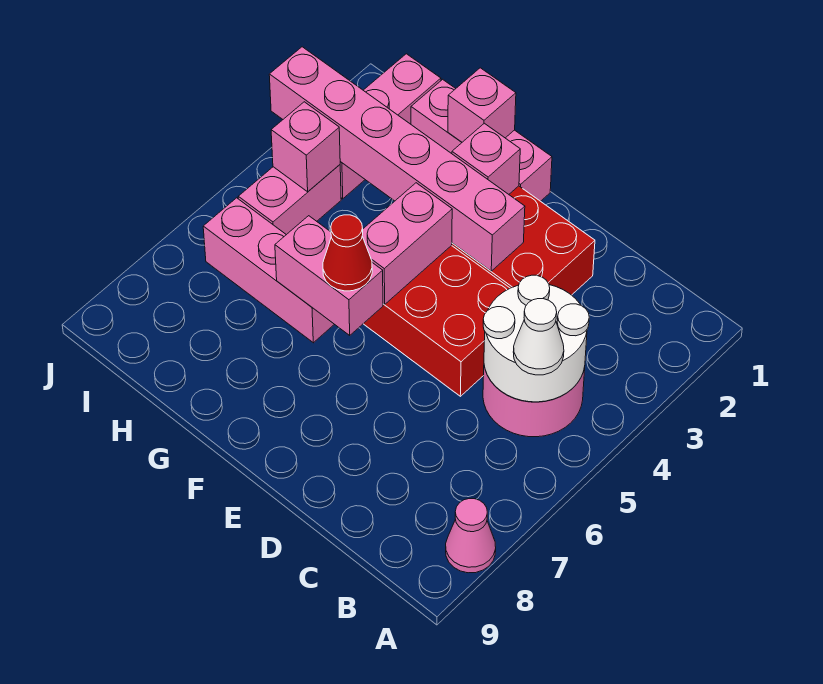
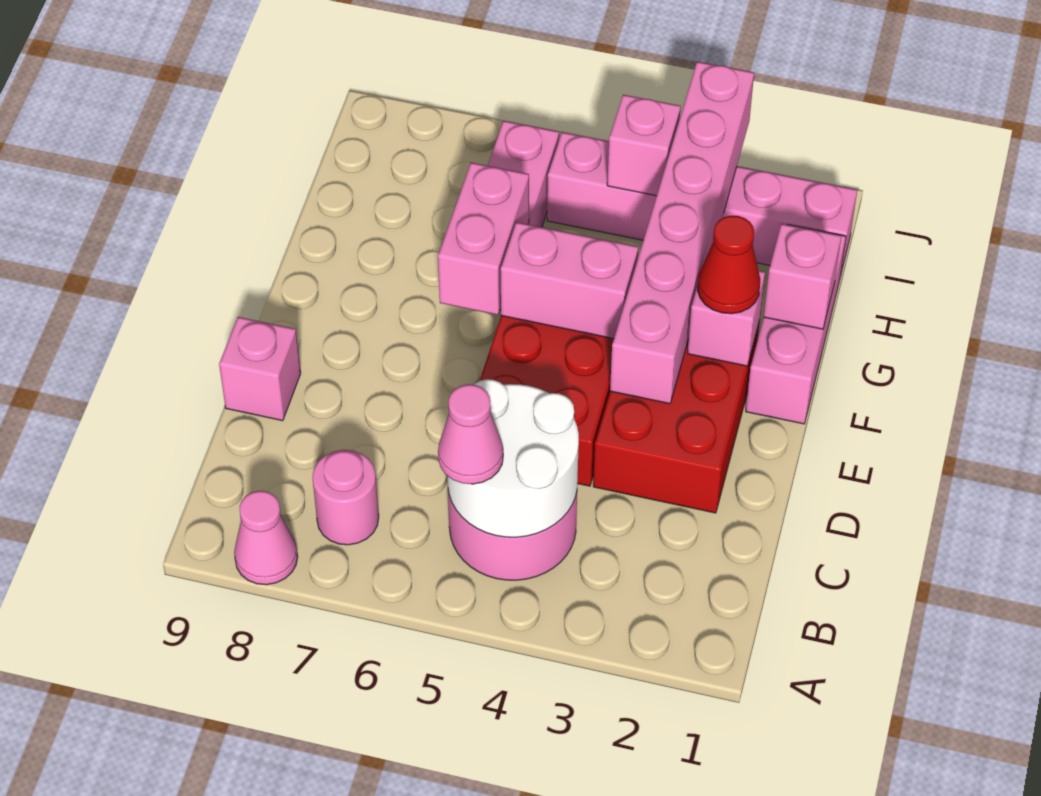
white 1x1 cone [513,299,564,375] -> pink 1x1 cone [438,384,503,484]
none -> pink 1x1 round brick [312,450,379,545]
none -> pink 1x1 brick [219,317,301,421]
red 1x1 cone [323,215,372,291] -> red 1x1 cone moved to [698,216,760,314]

